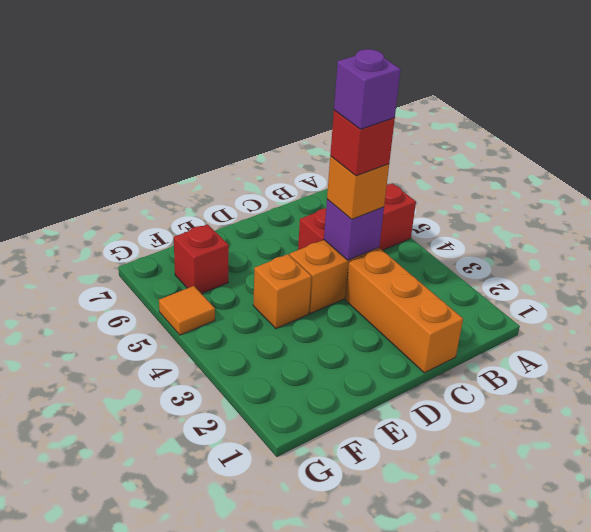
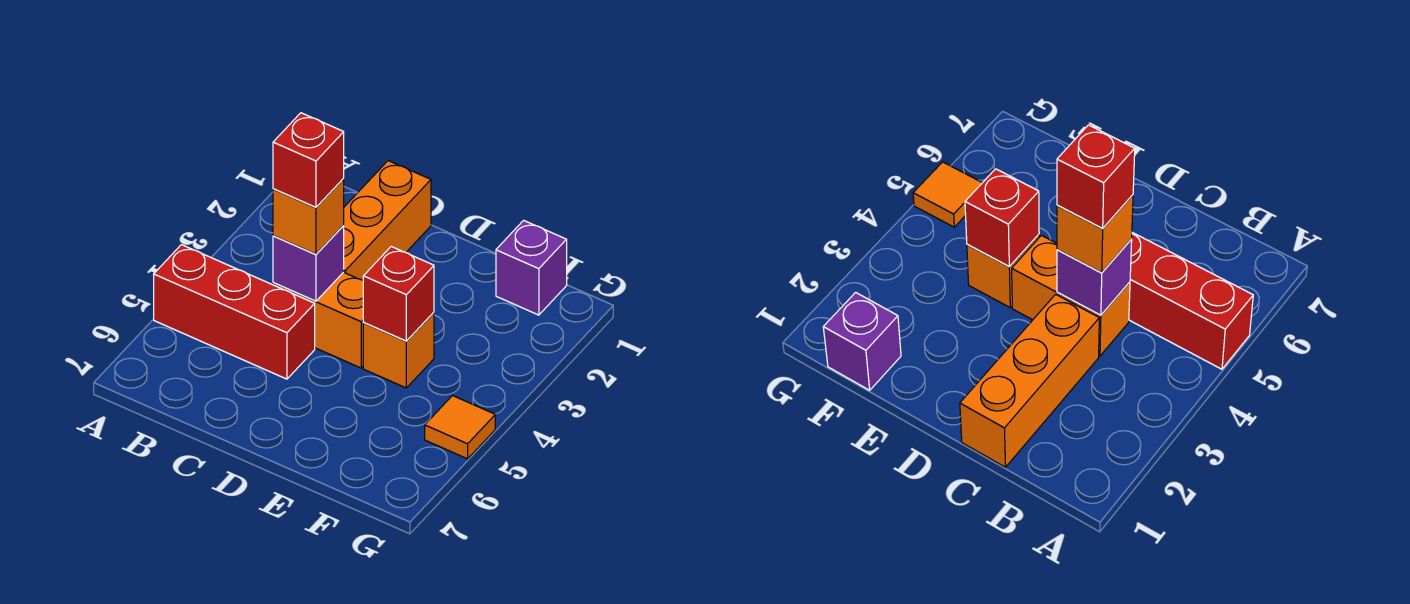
purple 1x1 brick [334,49,401,129] -> purple 1x1 brick moved to [496,220,567,315]
red 1x1 brick [174,224,229,294] -> red 1x1 brick moved to [363,247,434,341]

